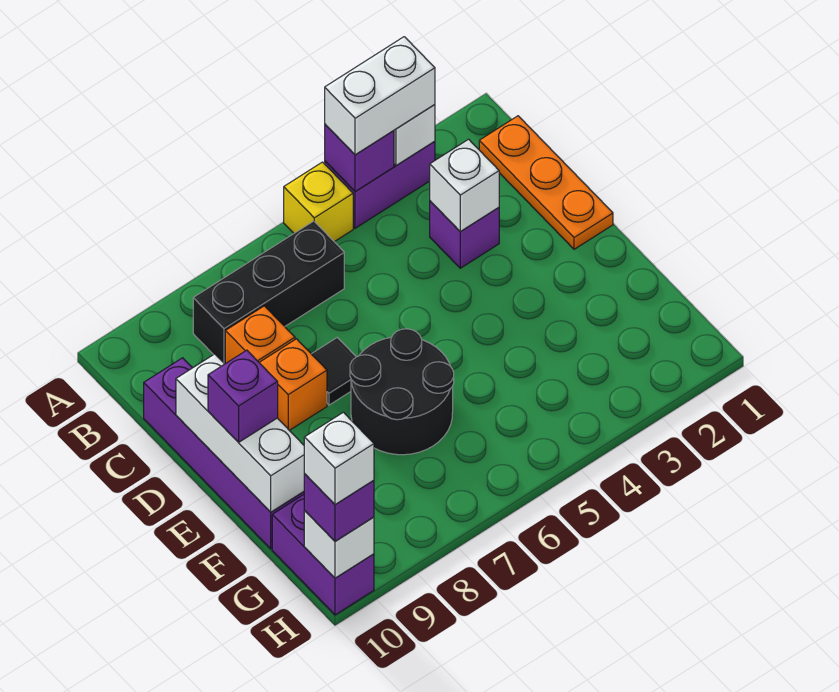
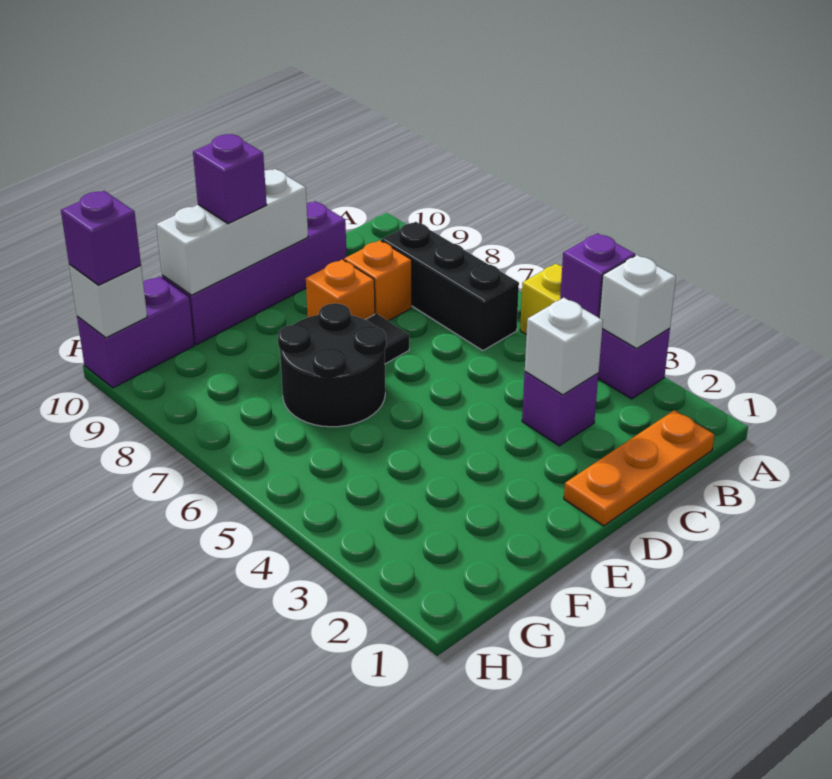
white 1x2 brick [325,37,435,155] -> none
white 1x1 brick [304,412,374,505] -> none

